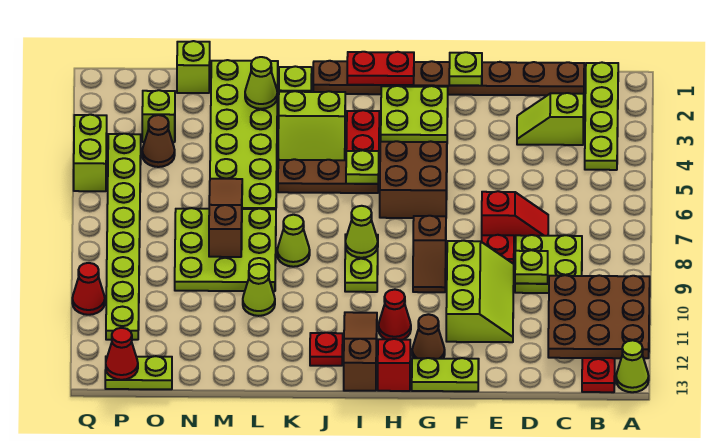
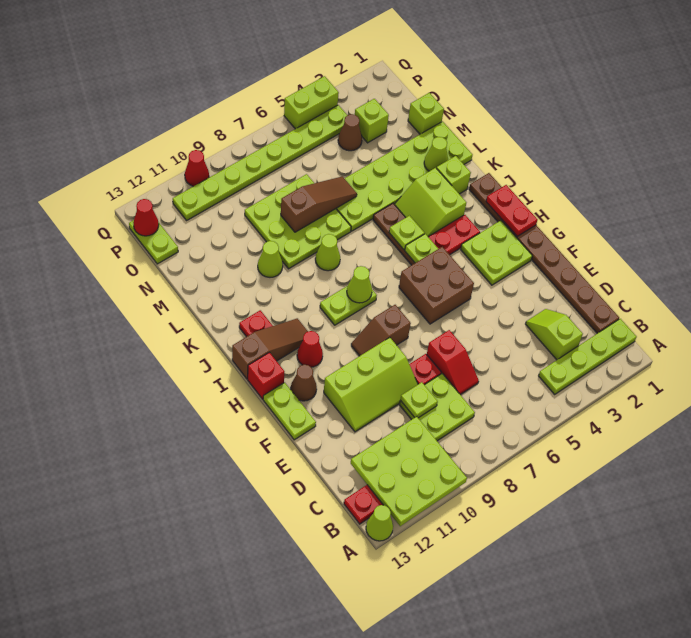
brown 3x3 plate [548,275,650,358] -> lime 3x3 plate [351,417,467,526]
lime 1x1 plate [449,52,482,86] -> lime 1x1 plate moved to [389,216,424,250]

